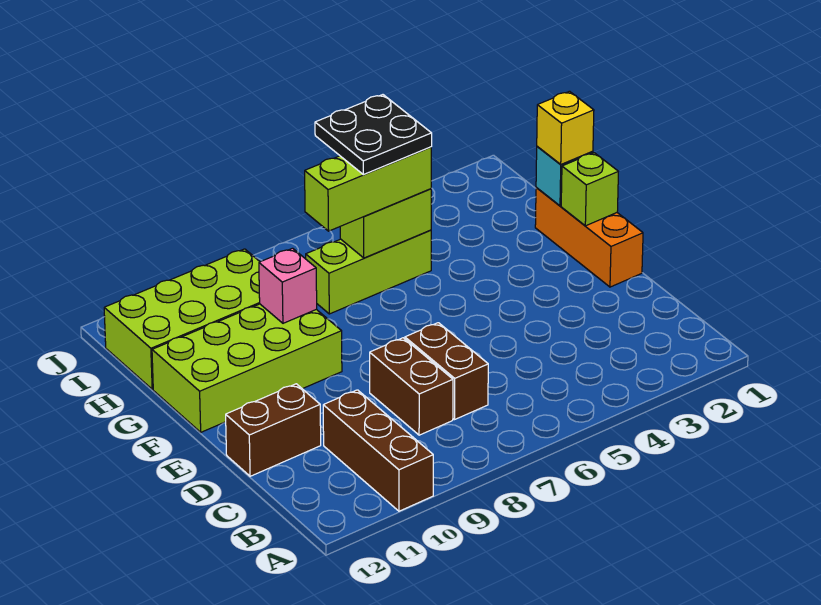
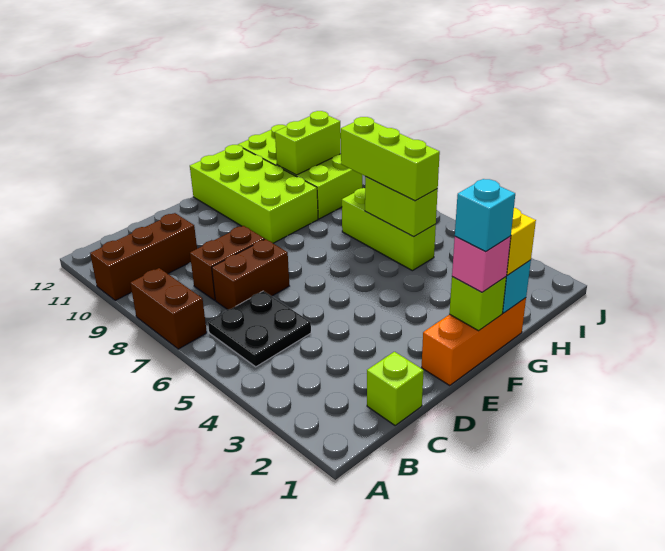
none -> lime 1x1 brick [367,352,424,425]
brown 1x2 brick [226,384,321,476] -> brown 1x2 brick moved to [130,268,207,349]
none -> cyan 1x1 brick [455,179,515,251]
pink 1x1 brick [259,248,317,323] -> pink 1x1 brick moved to [452,236,511,292]
black 2x2 plate [315,95,432,175] -> black 2x2 plate moved to [208,291,311,367]
none -> lime 1x2 brick [275,111,341,175]

